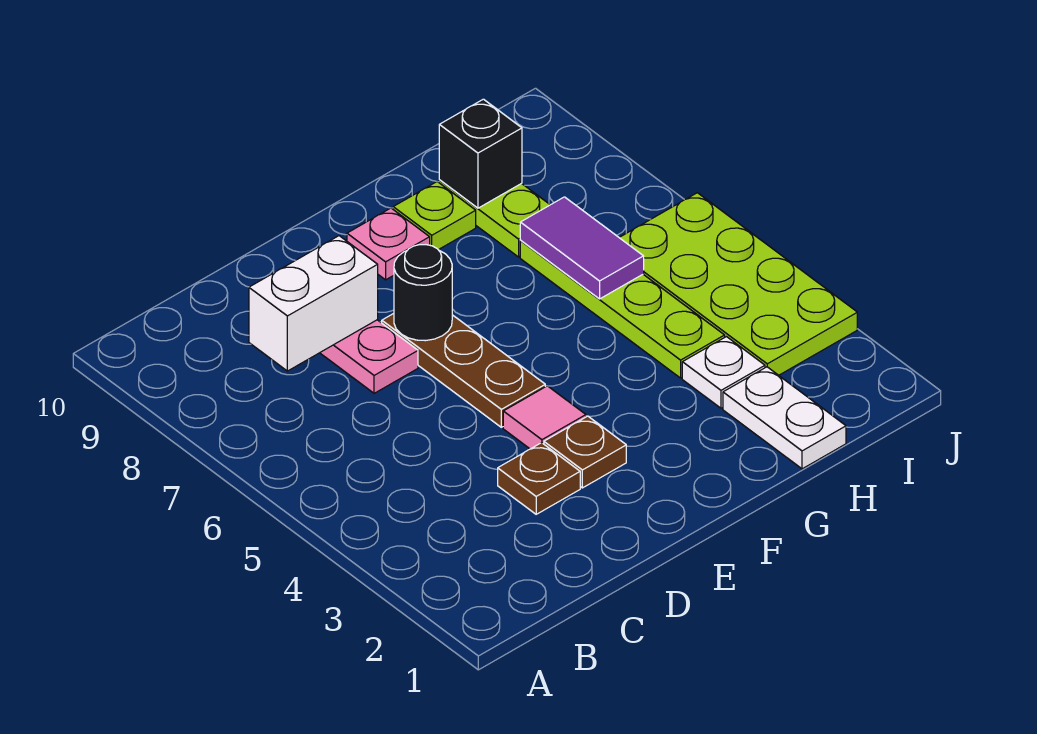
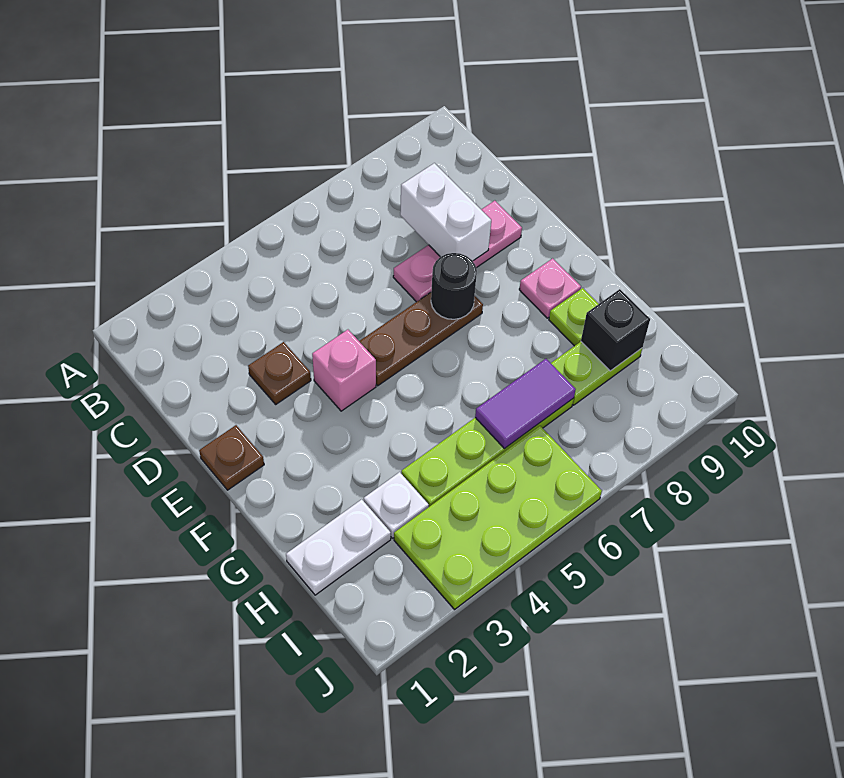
brown 1x1 plate [544,416,626,488] -> brown 1x1 plate moved to [199,425,264,490]
pink 1x1 tile [503,386,586,449] -> pink 1x1 brick [312,330,376,411]

